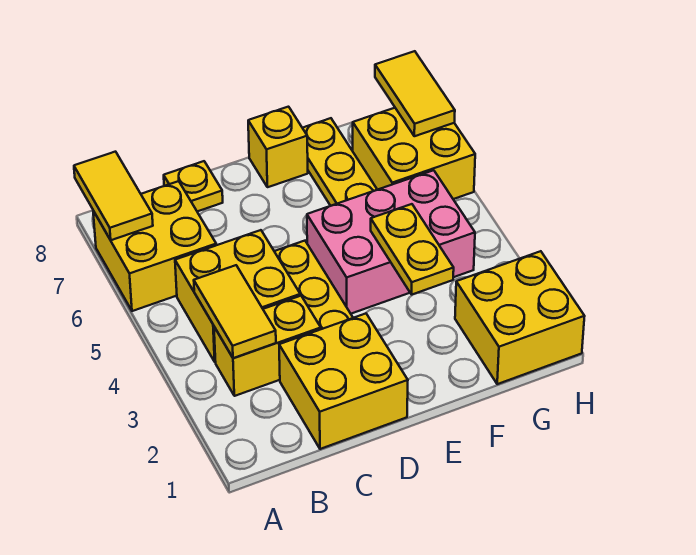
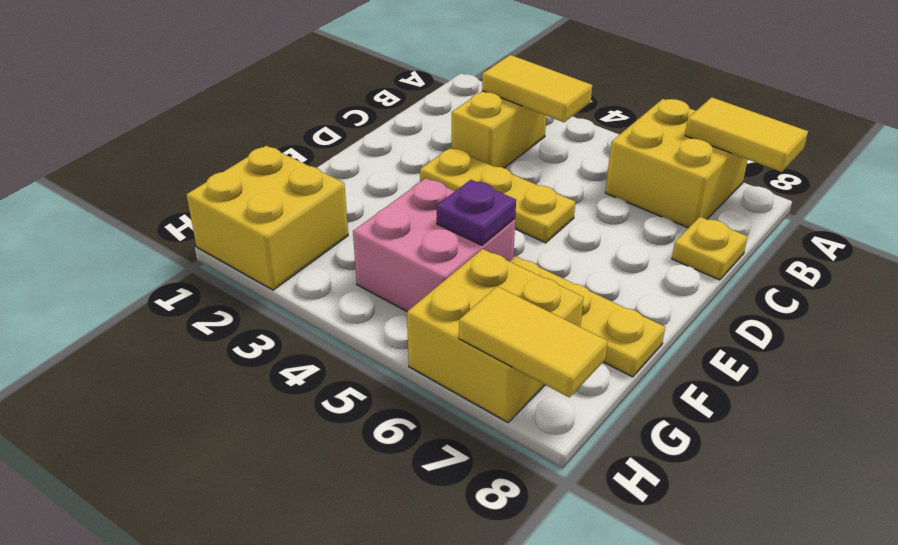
yellow 2x2 brick [175,230,300,362] -> none
yellow 2x2 brick [279,314,408,449] -> none
pink 2x3 brick [307,170,475,314] -> pink 2x2 brick [353,178,515,311]
yellow 1x1 brick [248,107,308,187] -> none
yellow 1x2 plate [371,204,454,294] -> none
none -> purple 1x1 plate [436,180,516,245]

